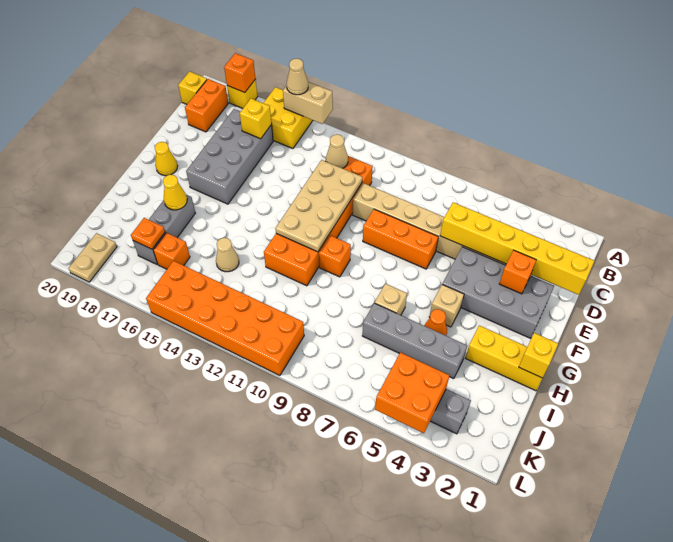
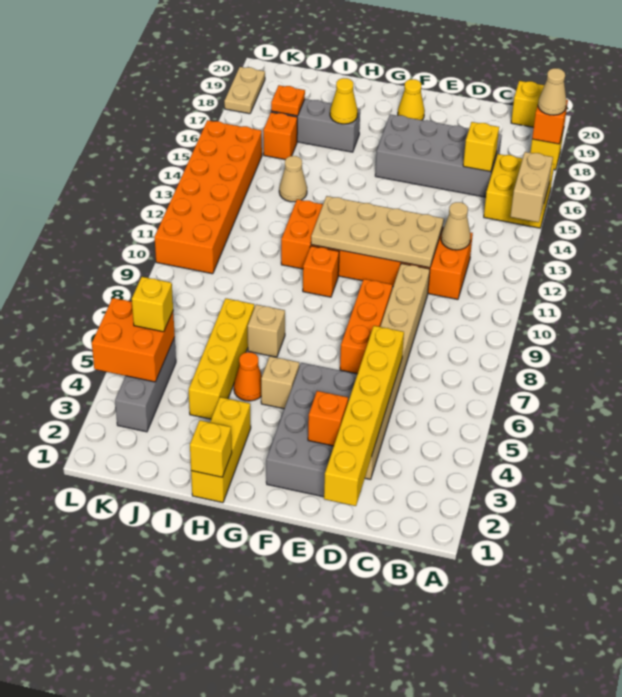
tan 1x1 cone [287,58,308,95] -> tan 1x1 cone moved to [538,68,567,115]
orange 1x2 brick [185,79,228,132] -> none
grey 1x4 brick [362,303,467,379] -> yellow 1x4 brick [189,299,254,419]
none -> yellow 1x1 brick [132,277,173,332]
tan 1x2 plate [69,233,117,282] -> tan 1x2 plate turned to [224,67,265,114]

